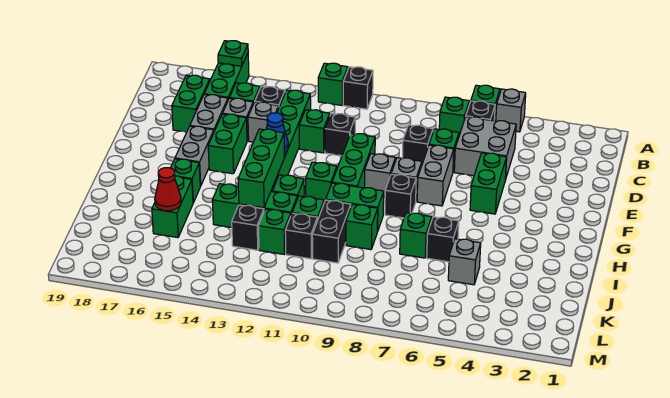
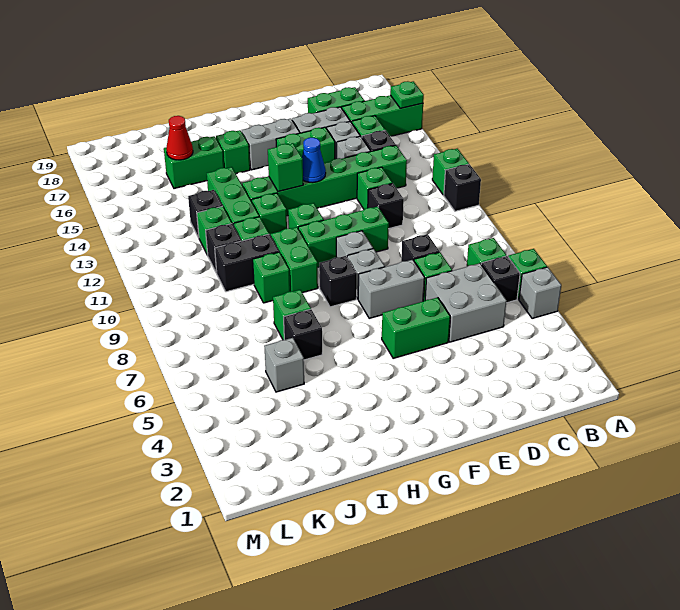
green 1x3 brick [238,129,284,208] -> green 1x1 brick [268,143,303,192]

